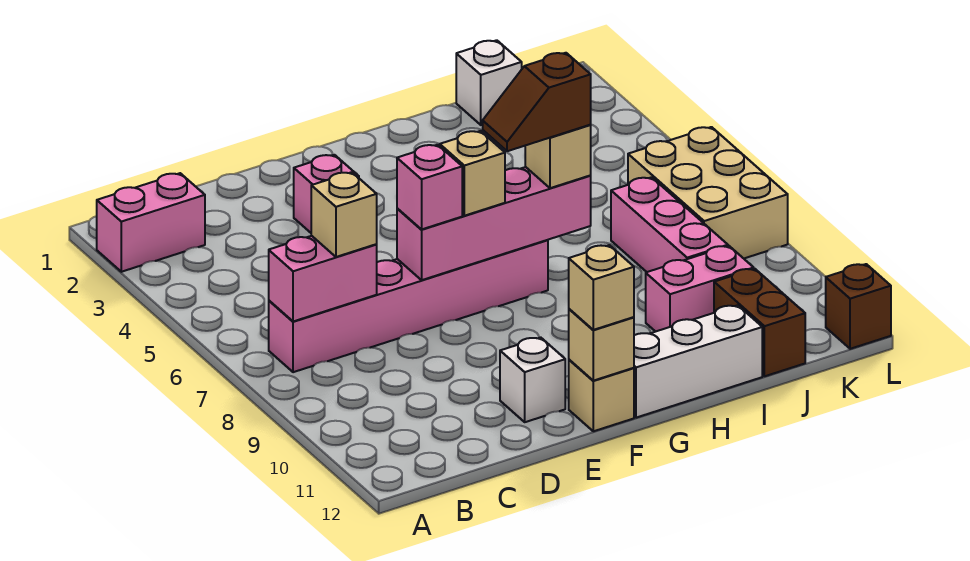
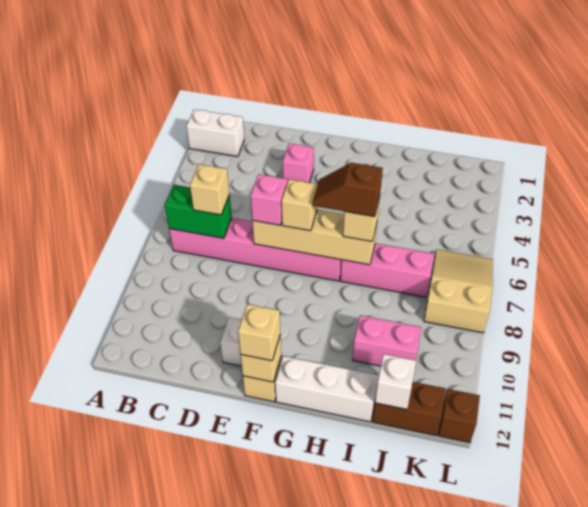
pink 1x2 brick [97,173,205,272] -> white 1x2 brick [186,110,244,157]
pink 1x2 brick [269,236,377,321] -> green 1x2 brick [165,185,232,238]
pink 1x4 brick [397,167,591,280] -> tan 1x4 brick [252,209,377,265]
white 1x1 brick [456,40,522,125] -> white 1x1 brick moved to [375,354,416,409]
pink 1x3 brick [611,177,728,272] -> pink 1x3 brick turned to [340,243,434,297]
brown 1x2 brick [714,269,805,376] -> brown 1x2 brick turned to [372,382,446,436]
tan 2x3 brick [628,127,788,258] -> tan 2x3 slope [424,250,493,333]

